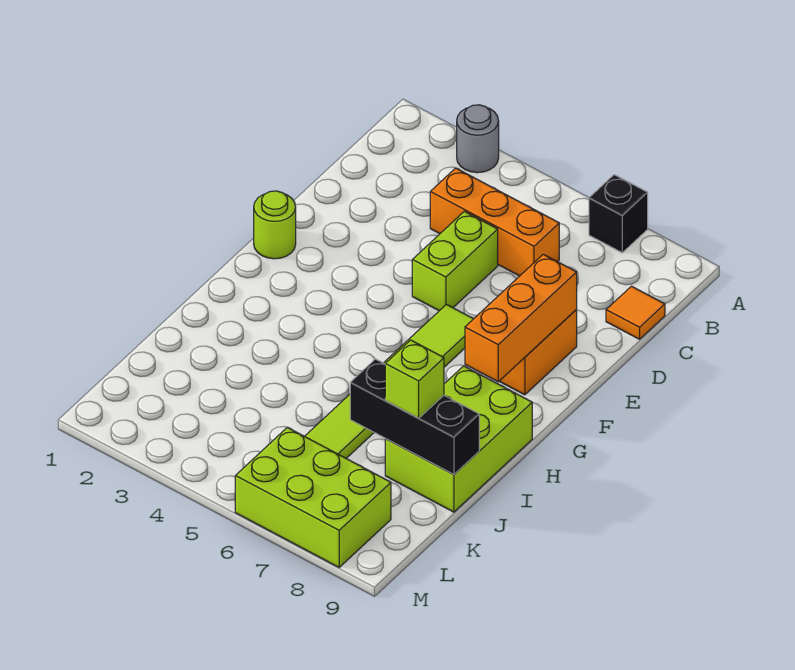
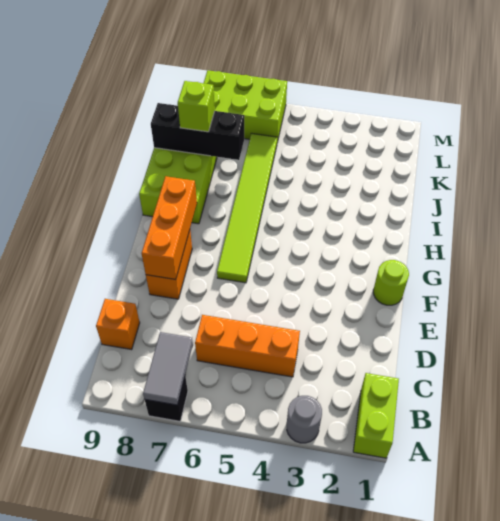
none -> grey 1x2 tile [143,332,193,405]
orange 1x1 tile [606,286,665,339] -> orange 1x1 brick [96,299,140,349]
lime 1x2 brick [412,211,498,311] -> lime 1x2 brick moved to [353,373,399,458]

